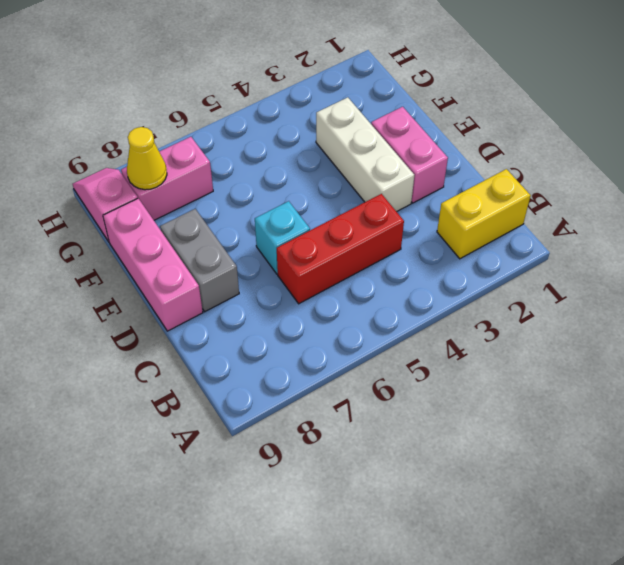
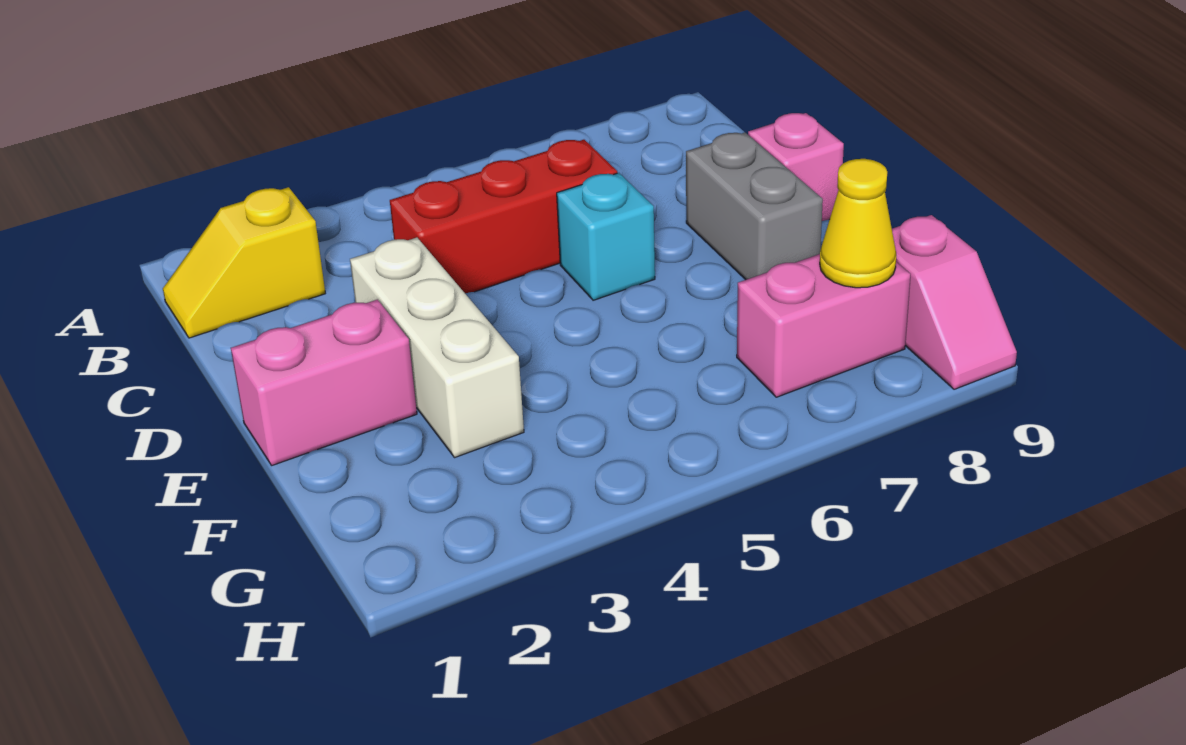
yellow 1x2 brick [437,169,531,259] -> yellow 1x2 slope [163,187,325,338]
pink 1x2 brick [371,107,448,203] -> pink 1x2 brick turned to [231,300,417,465]
pink 1x3 brick [103,198,203,331] -> pink 1x1 brick [748,113,844,221]

